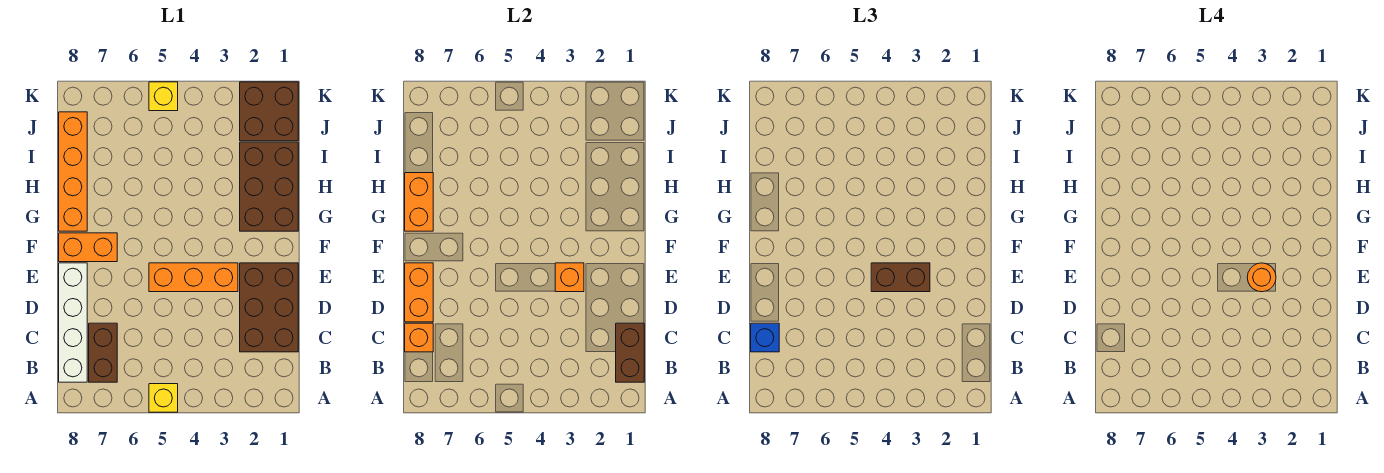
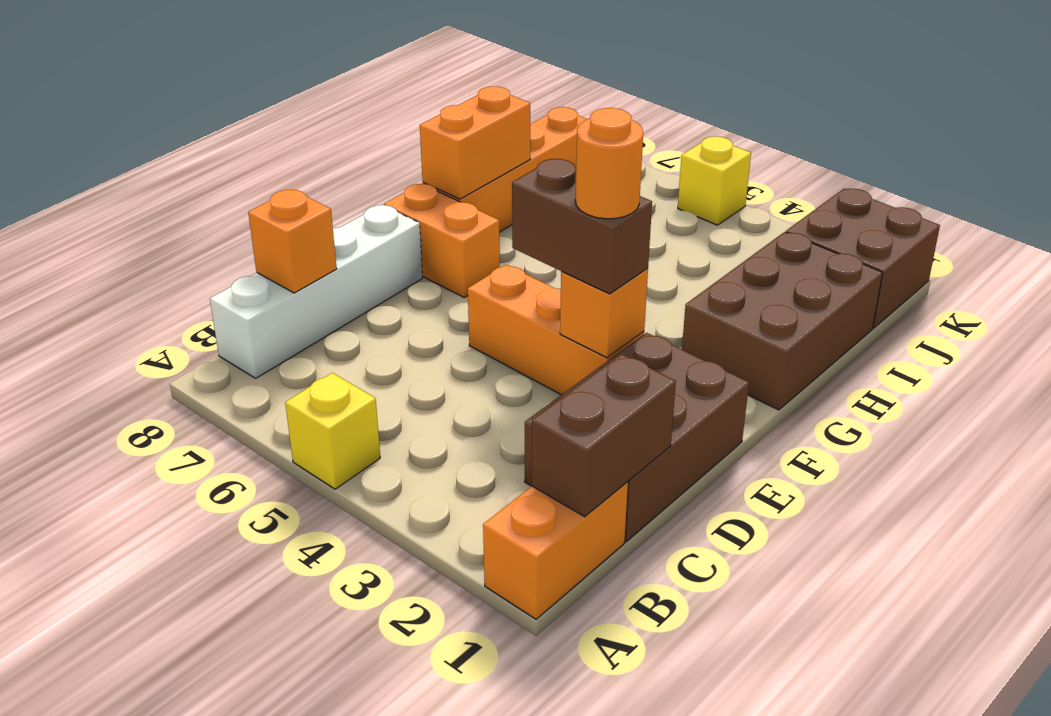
brown 1x2 brick [89,323,117,382] -> none
blue 1x1 brick [751,323,779,352] -> none
orange 1x2 brick [405,263,433,322] -> orange 1x2 brick moved to [483,482,628,619]

